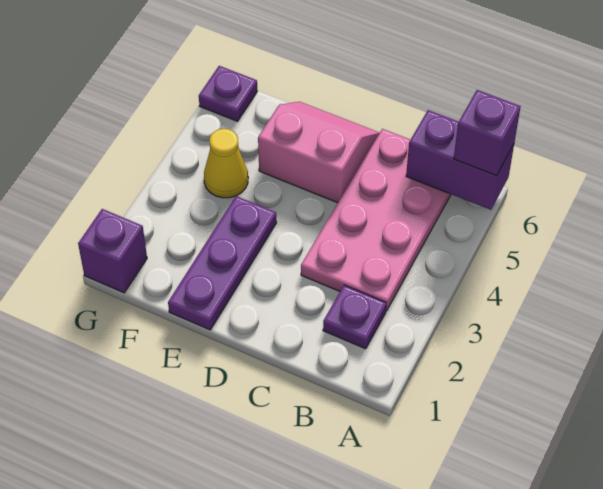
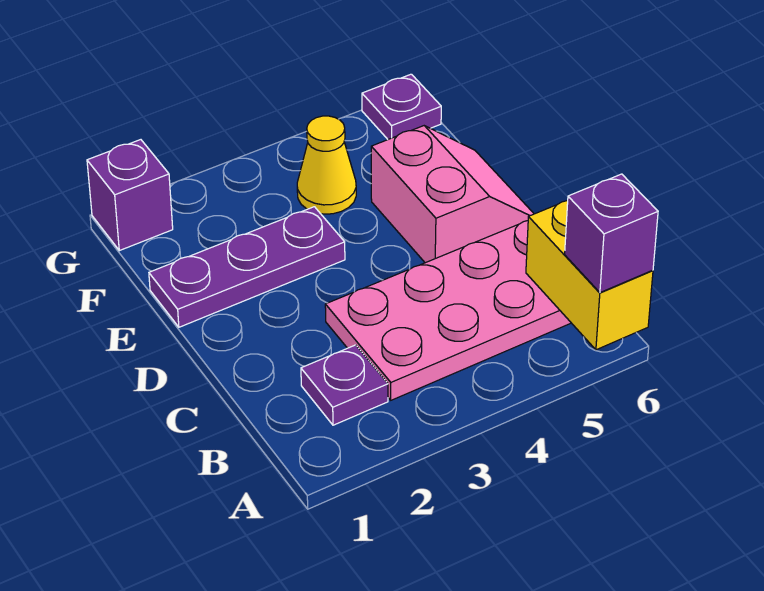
purple 1x2 brick [406,110,514,210] -> yellow 1x2 brick [526,201,653,350]

